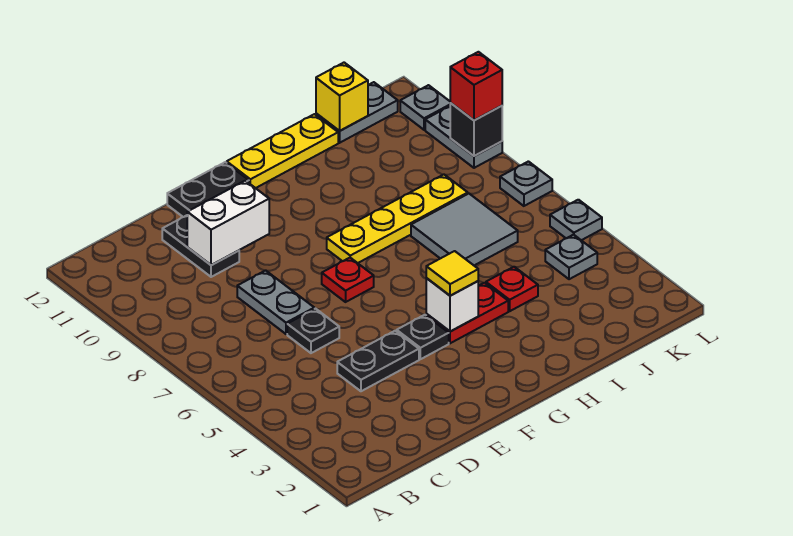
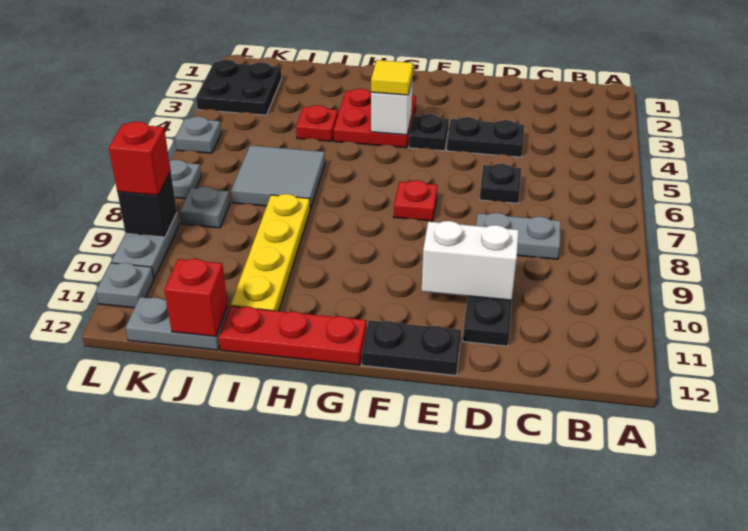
grey 1x2 plate [237,270,314,334] -> grey 1x2 plate turned to [476,213,561,259]
red 1x2 plate [426,283,508,343] -> red 2x2 plate [333,89,416,148]
yellow 1x4 plate [327,175,468,263] -> yellow 1x4 plate turned to [231,194,310,311]
yellow 1x3 plate [227,114,338,188] -> red 1x3 plate [219,306,367,365]
yellow 1x1 brick [316,63,368,131] -> red 1x1 brick [164,259,228,336]
none -> black 2x2 plate [196,60,282,115]
grey 1x1 plate [545,235,597,279] -> grey 1x1 plate moved to [180,187,230,228]

